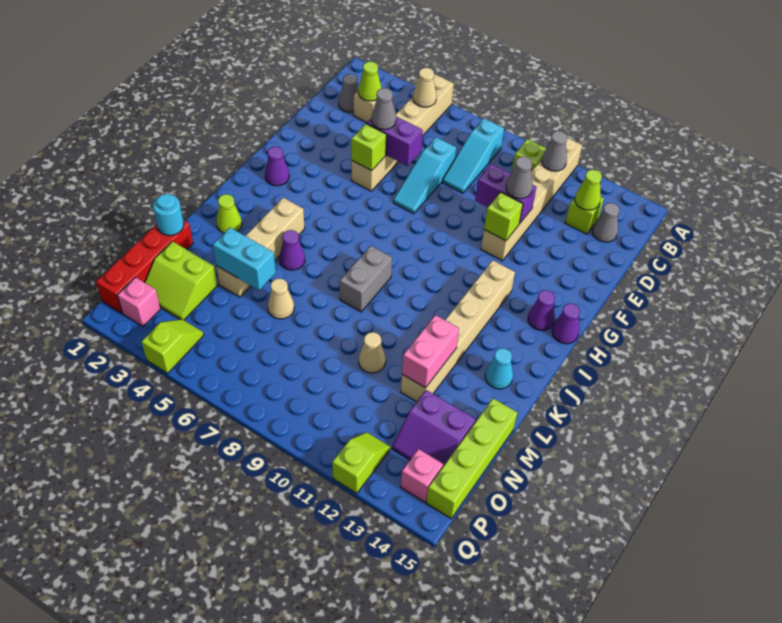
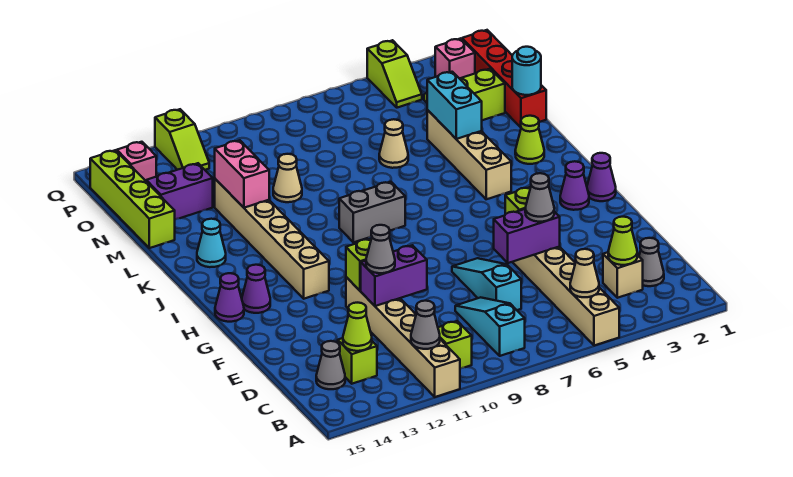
grey 1x2 brick [340,246,392,312] -> grey 1x2 brick turned to [339,182,405,242]
purple 1x1 cone [279,230,305,270] -> purple 1x1 cone moved to [587,153,616,201]
cyan 1x2 brick [213,228,276,290] -> cyan 1x2 brick turned to [427,72,482,139]

